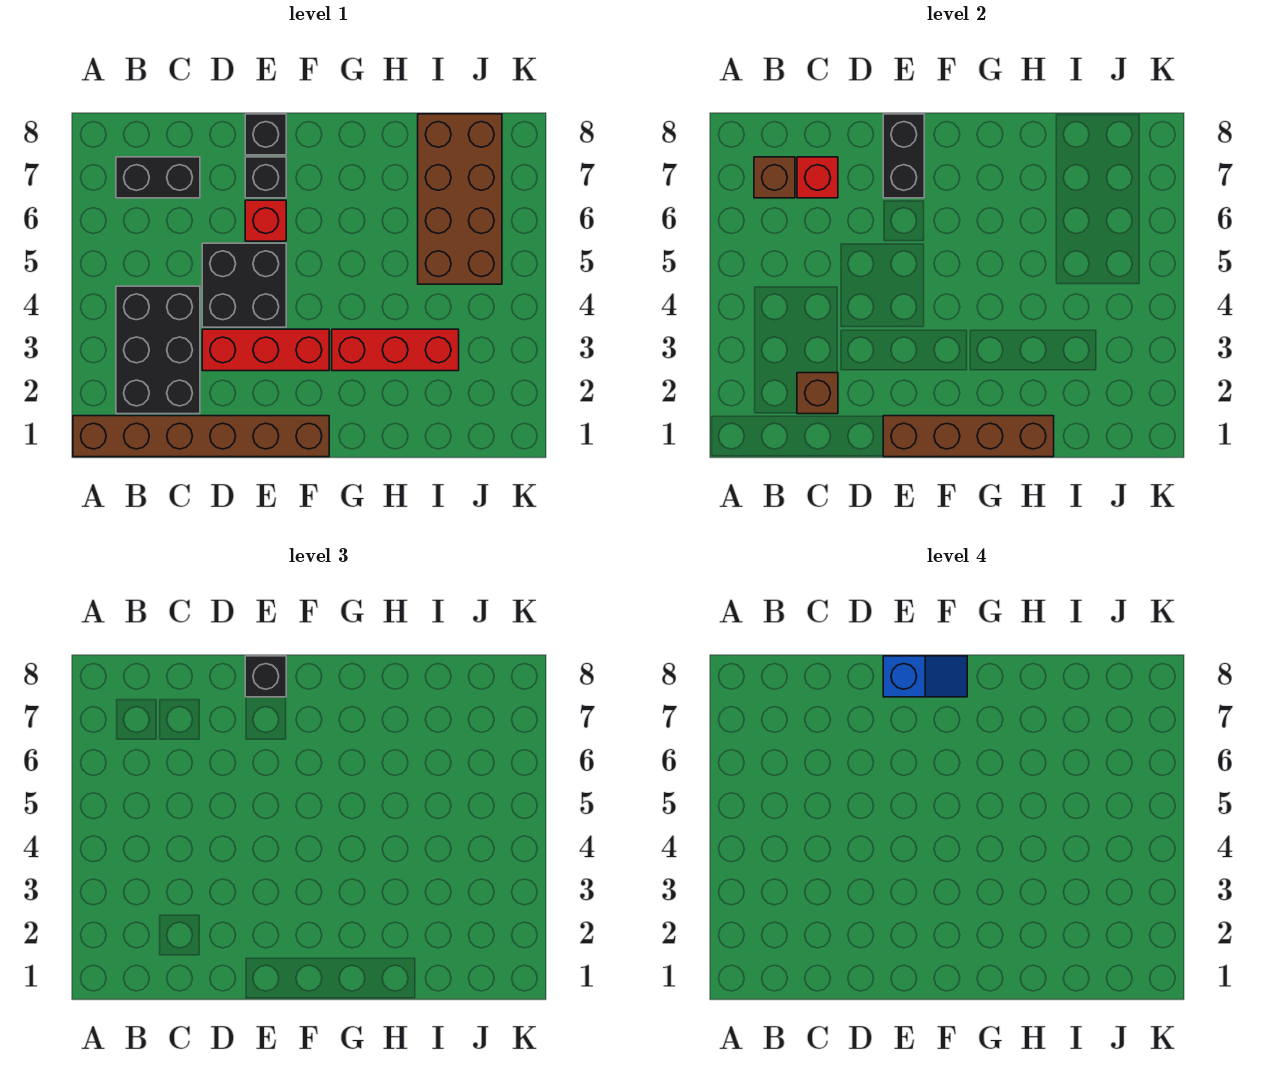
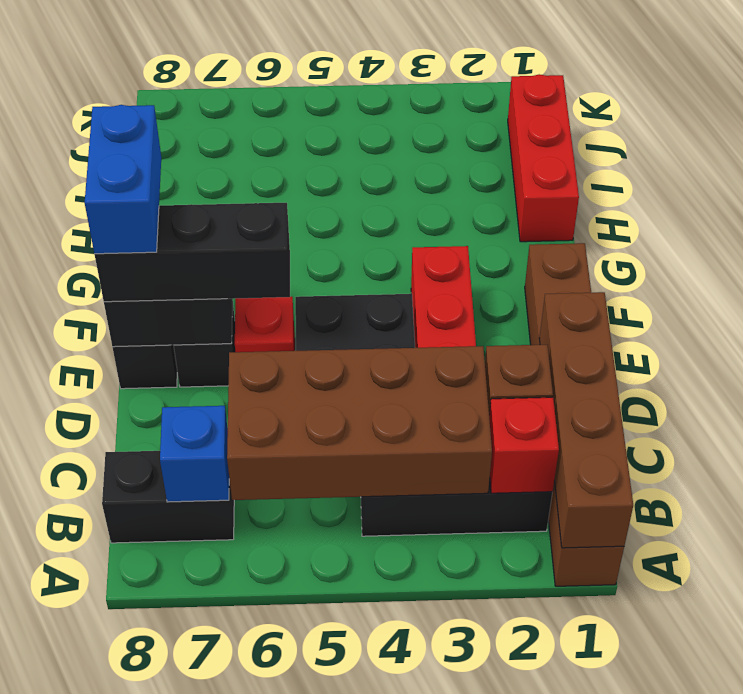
black 1x2 brick [116,157,200,198] -> black 1x2 brick turned to [102,451,234,543]
brown 1x1 brick [754,157,795,198] -> blue 1x1 brick [160,406,229,502]
red 1x1 brick [797,157,838,198] -> red 1x1 brick moved to [489,397,559,493]
brown 1x4 brick [883,416,1054,457] -> brown 1x4 brick moved to [539,292,633,548]
black 1x1 brick [245,656,286,697] -> black 1x3 brick [95,203,290,302]
blue 1x2 slope [883,656,967,697] -> blue 1x2 brick [85,105,161,254]
red 1x3 brick [332,329,459,371] -> red 1x3 brick moved to [508,74,579,242]
brown 2x4 brick [418,114,502,284] -> brown 2x4 brick moved to [227,346,492,500]

